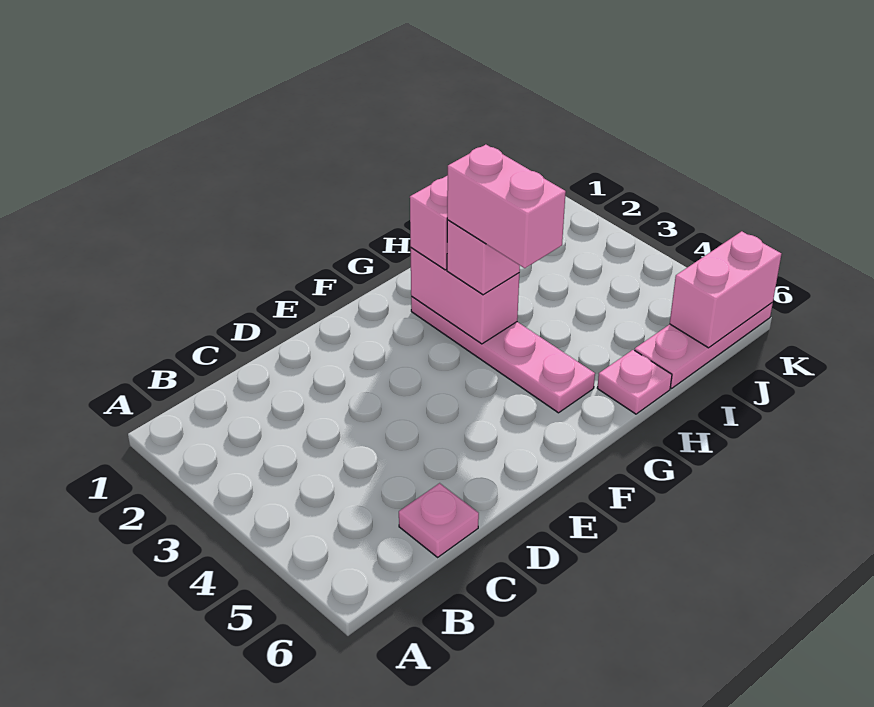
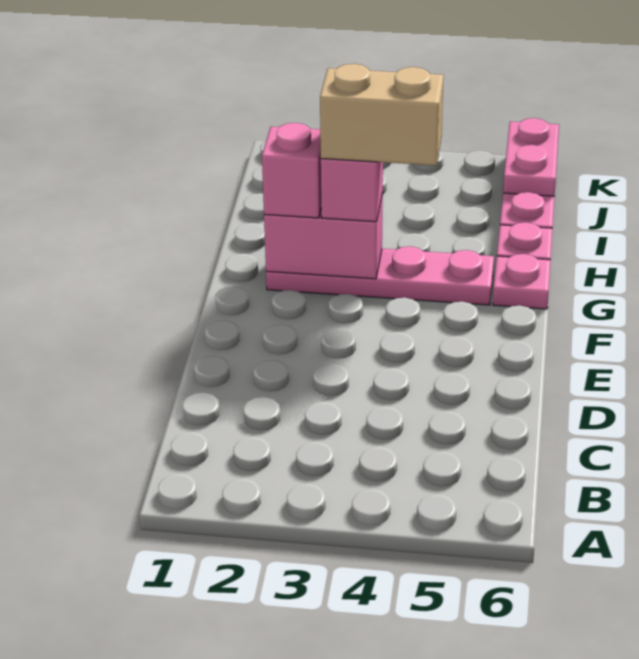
pink 1x1 plate [399,483,479,557] -> pink 1x1 plate moved to [493,254,551,309]
pink 1x2 brick [447,145,566,268] -> tan 1x2 brick [320,64,444,166]
pink 1x2 brick [670,231,781,348] -> pink 1x2 plate [503,118,559,196]

